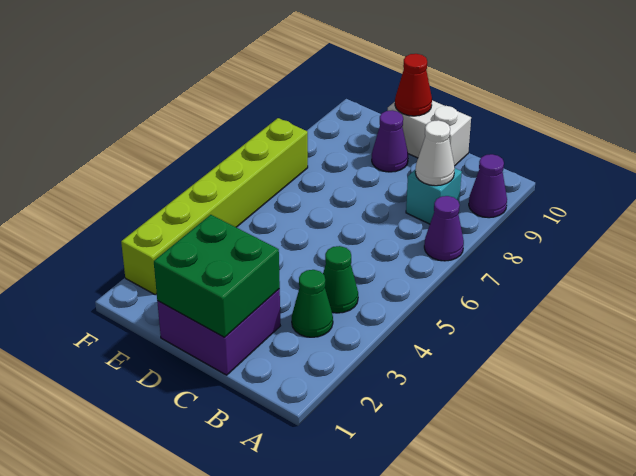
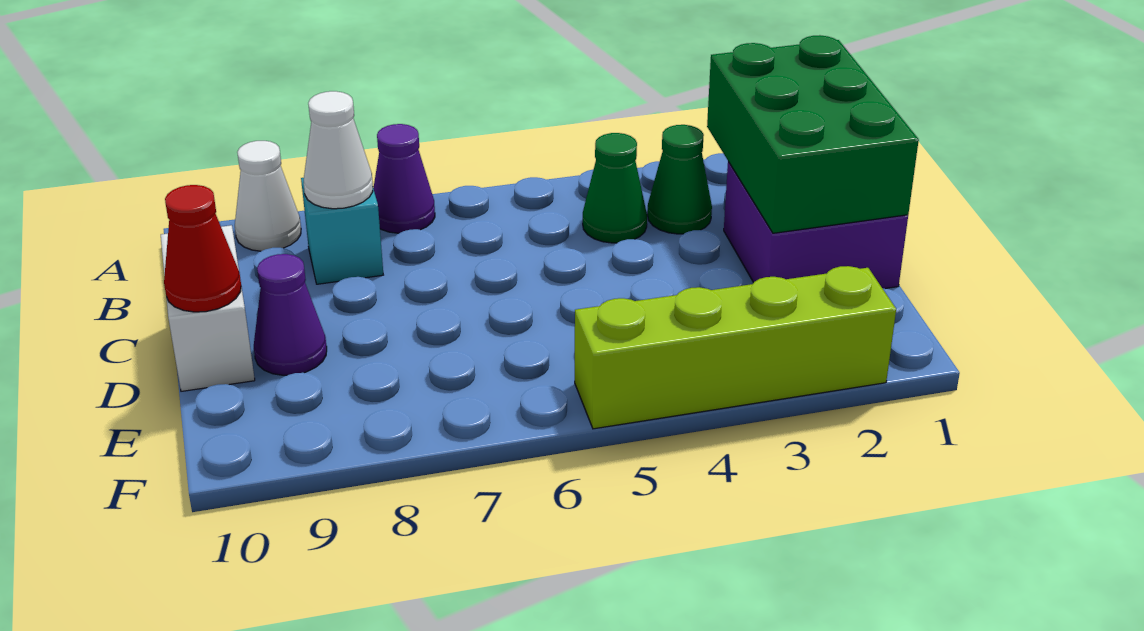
purple 1x1 cone [469,154,507,218] -> white 1x1 cone [235,141,301,251]
green 2x2 brick [154,215,280,337] -> green 2x3 brick [707,35,919,233]
lime 1x6 brick [121,118,308,295] -> lime 1x4 brick [575,266,896,429]

